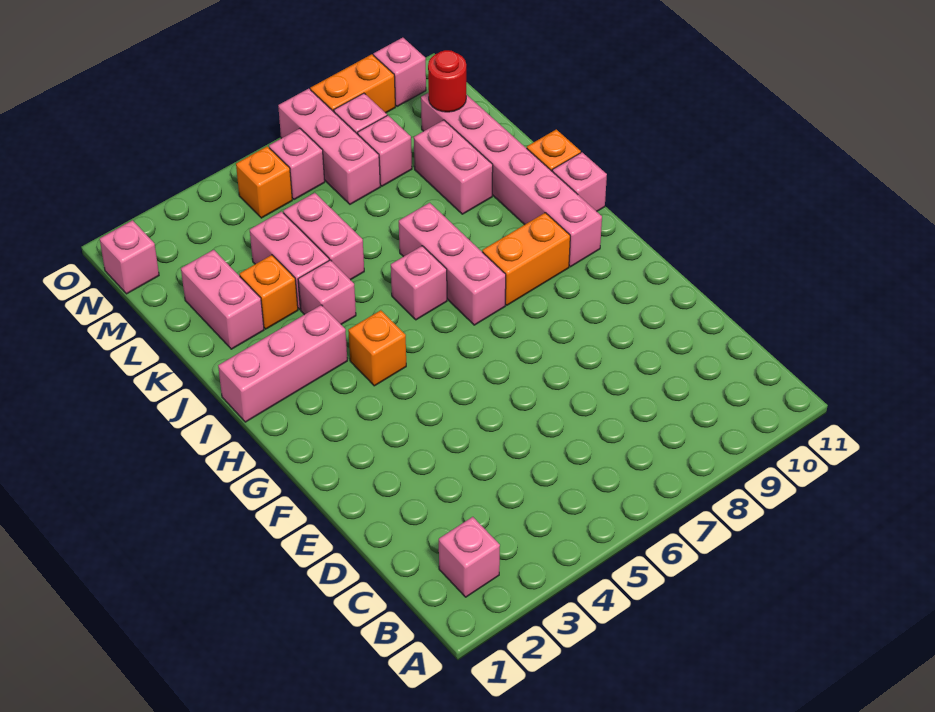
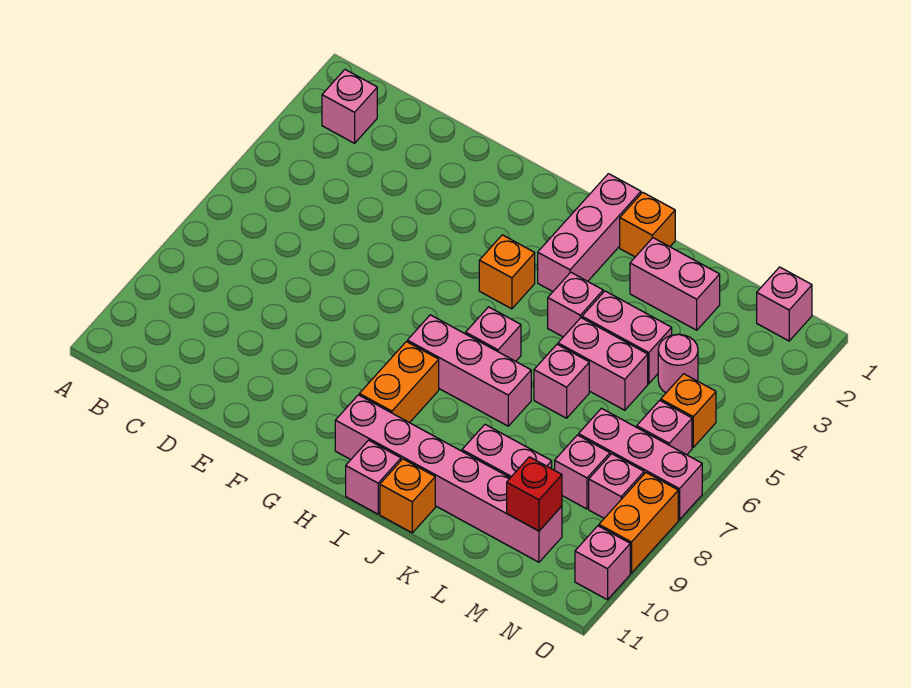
orange 1x1 brick [239,255,298,329] -> orange 1x1 brick moved to [620,192,675,257]
none -> pink 1x1 brick [534,345,589,418]
none -> pink 1x1 round brick [658,334,698,393]
red 1x1 round brick [428,50,466,112] -> red 1x1 brick [507,457,562,531]

